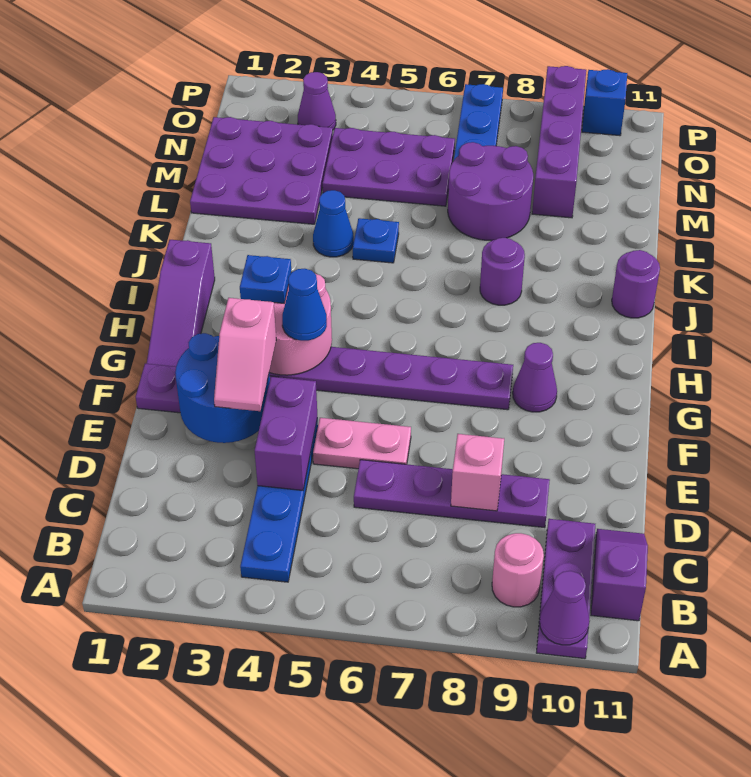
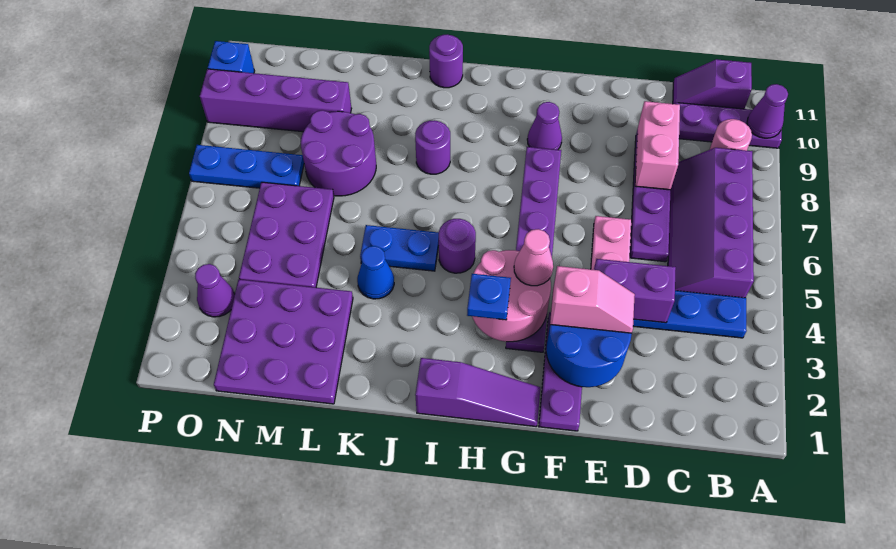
none -> purple 2x4 slope [668,148,754,298]
pink 1x1 brick [451,434,504,511] -> pink 1x2 brick [635,101,680,190]
blue 1x1 cone [282,269,327,341] -> pink 1x1 cone [514,229,553,286]
none -> purple 1x1 round brick [439,219,476,273]
blue 1x1 plate [353,218,399,263] -> blue 1x2 plate [360,225,439,271]

